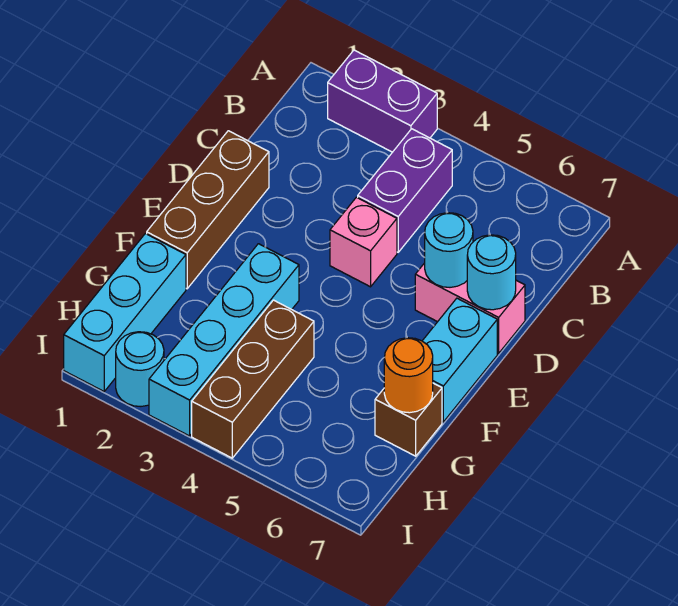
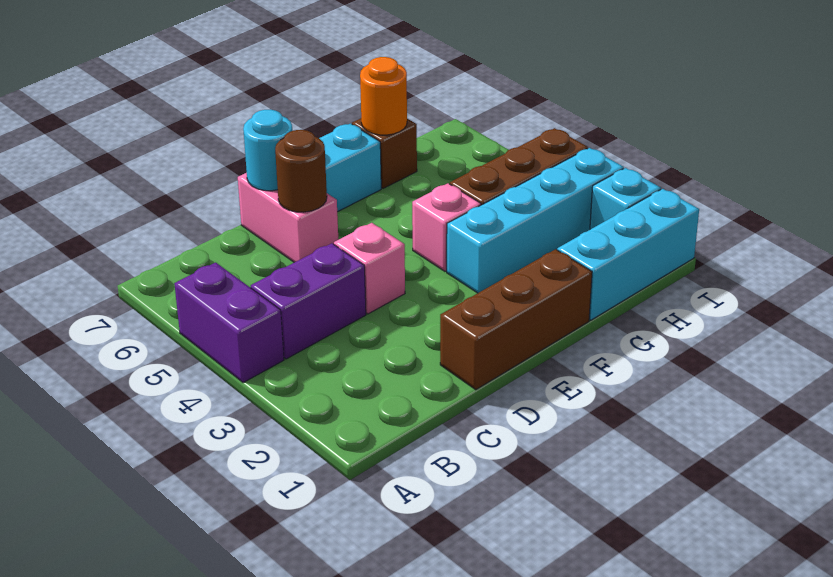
purple 1x2 brick [328,50,437,152] -> purple 1x2 brick moved to [174,262,284,383]
cyan 1x1 round brick [425,213,473,287] -> brown 1x1 round brick [275,130,327,212]
none -> pink 1x1 brick [412,183,481,271]
cyan 1x1 round brick [116,332,164,406] -> cyan 1x1 brick [590,168,661,229]

